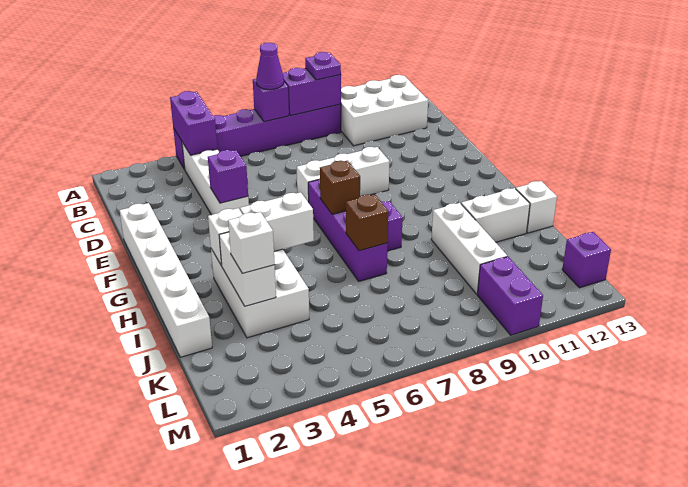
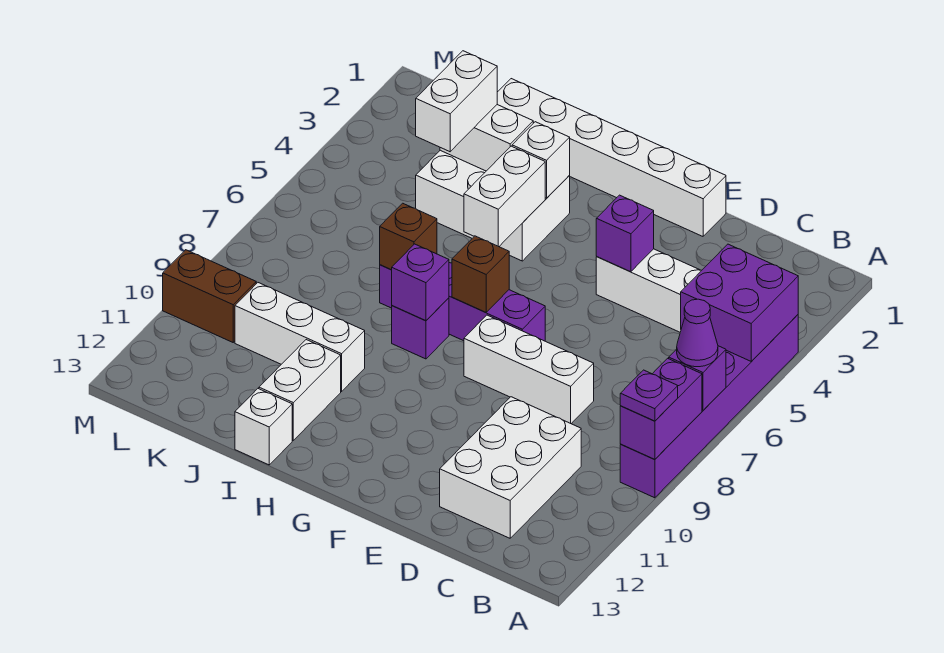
purple 1x2 brick [170,91,218,155] -> purple 2x2 brick [681,244,798,361]
white 2x3 brick [341,75,428,146] -> white 2x3 brick moved to [440,397,581,538]
white 1x3 brick [297,147,390,203] -> white 1x3 brick turned to [464,315,594,424]
white 1x1 brick [228,212,275,273] -> white 1x2 brick [416,51,497,152]
purple 1x2 brick [477,257,543,335] -> brown 1x2 brick [163,250,256,342]
purple 1x1 brick [562,232,611,288] -> purple 1x1 brick moved to [392,244,449,321]

